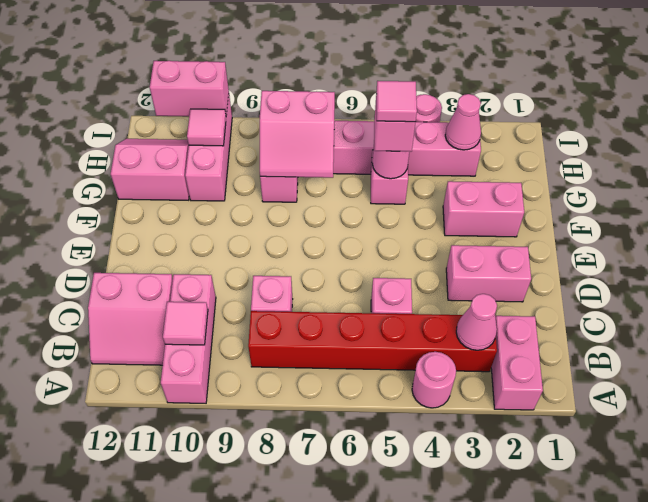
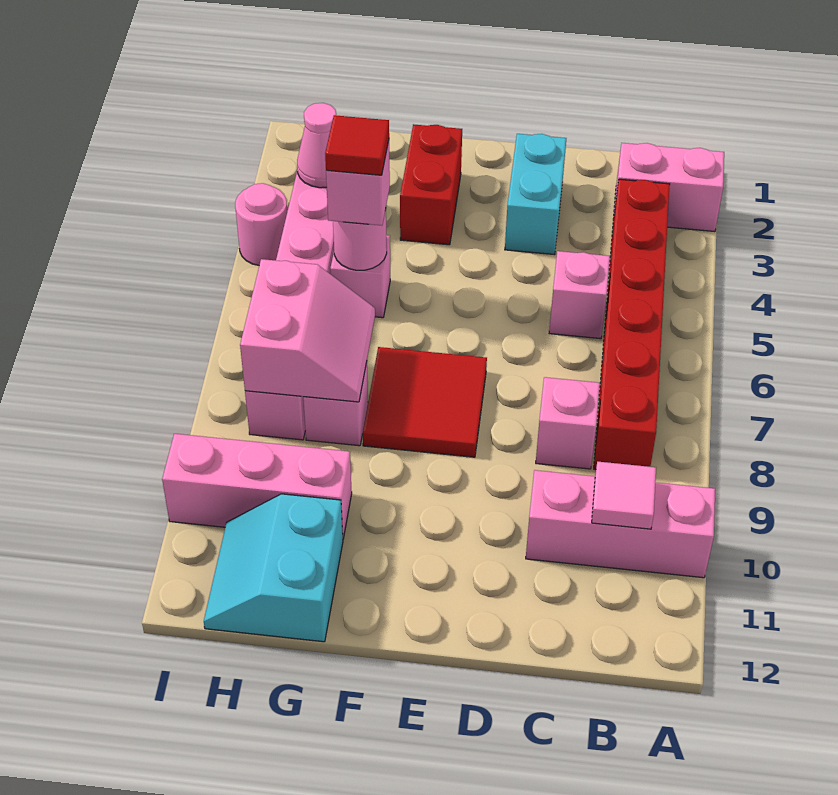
pink 1x1 round brick [412,352,456,408] -> none
pink 1x1 cone [456,294,497,350] -> none
pink 2x2 slope [88,273,173,365] -> none
pink 1x2 brick [446,245,531,302] -> cyan 1x2 brick [505,134,566,255]
none -> red 2x2 tile [363,347,487,457]
pink 1x2 brick [443,181,524,237] -> red 1x2 brick [400,124,462,245]
pink 1x1 tile [376,81,417,122] -> red 1x1 tile [325,115,389,175]
pink 2x2 slope [111,139,189,200] -> cyan 2x2 slope [204,494,343,642]
pink 1x1 tile [187,109,226,146] -> none
pink 1x2 brick [150,61,229,117] -> none

